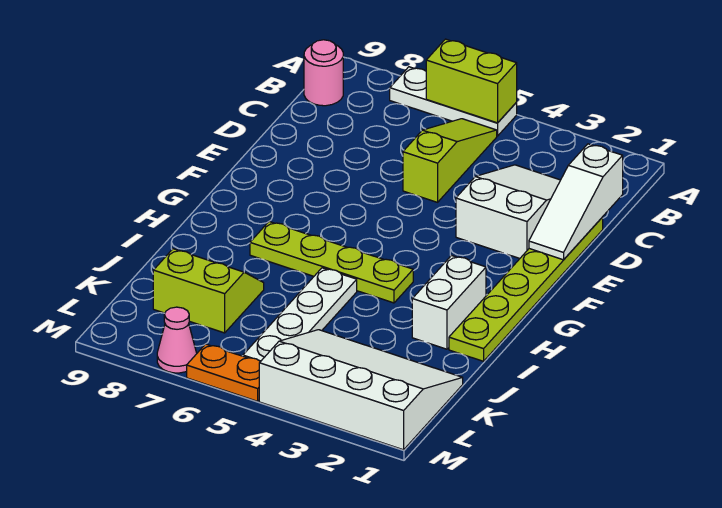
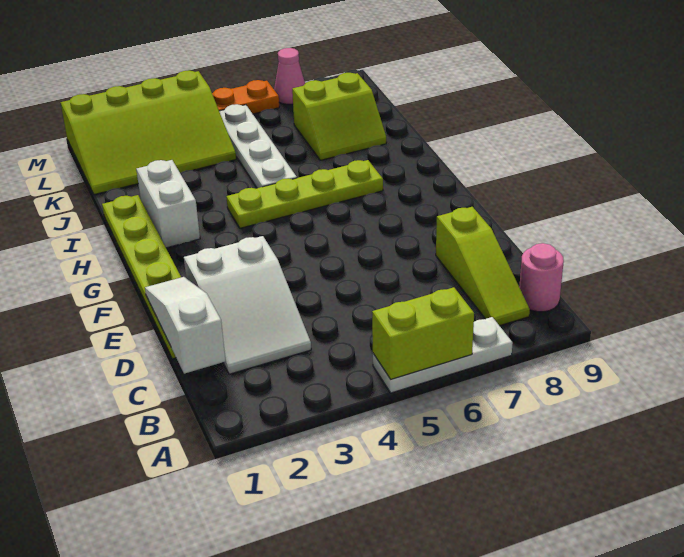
lime 1x3 slope [403,119,497,202] -> lime 1x3 slope moved to [436,207,530,326]
white 3x4 slope [259,330,463,450] -> lime 3x4 slope [61,70,236,195]

